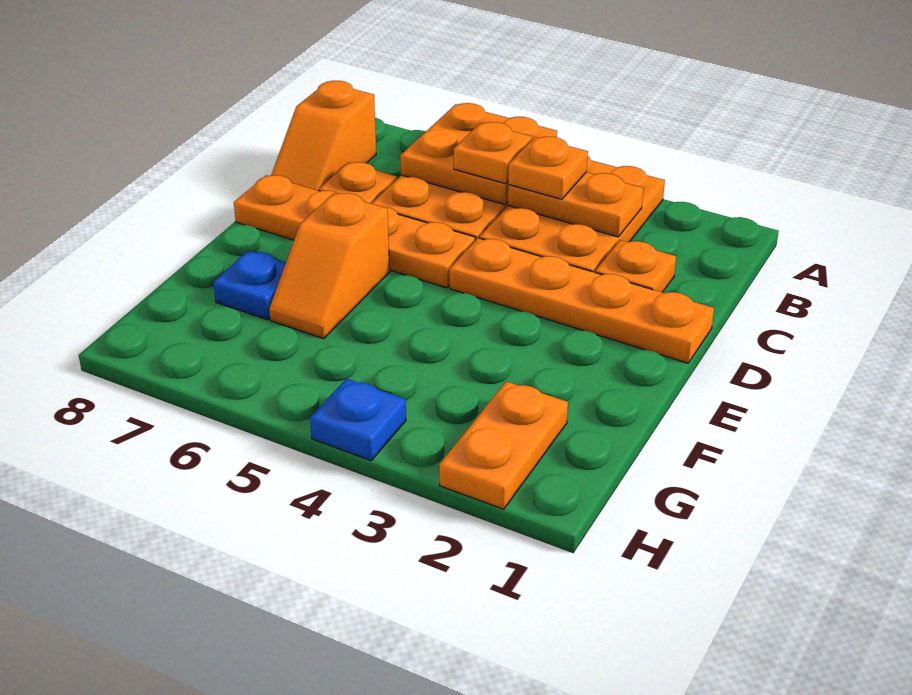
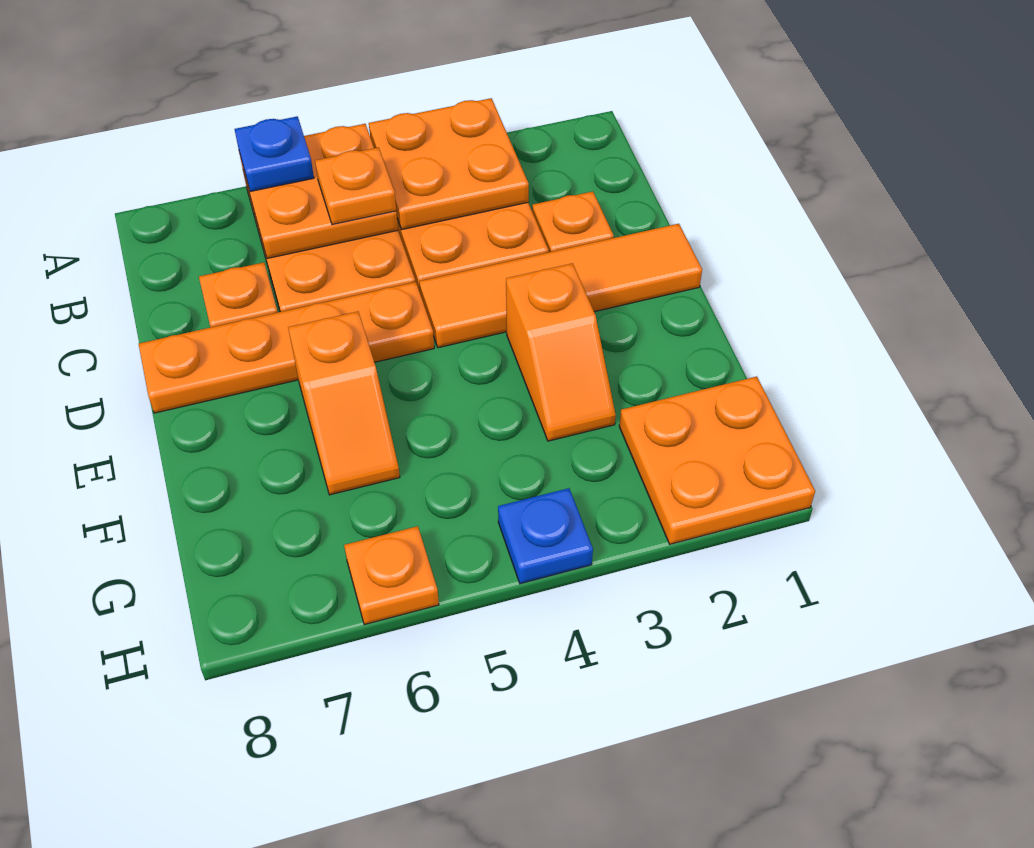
orange 1x2 plate [508,172,643,237] -> orange 2x2 plate [369,98,529,230]
orange 1x1 plate [508,137,588,199] -> orange 1x1 plate moved to [344,526,439,625]
orange 1x2 slope [271,81,376,190] -> orange 1x2 slope moved to [506,263,616,441]
orange 1x4 plate [450,238,714,363] -> orange 1x4 tile [419,224,702,348]
blue 1x1 plate [213,251,286,320] -> blue 1x1 plate moved to [235,116,314,192]
orange 1x2 plate [439,381,568,509] -> orange 2x2 plate [619,376,815,544]

